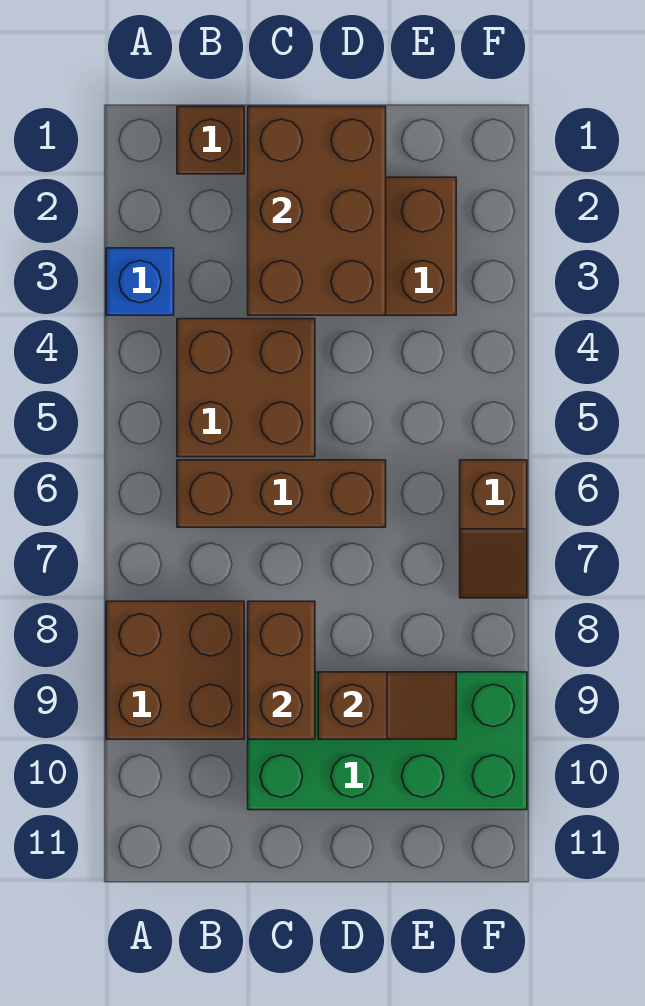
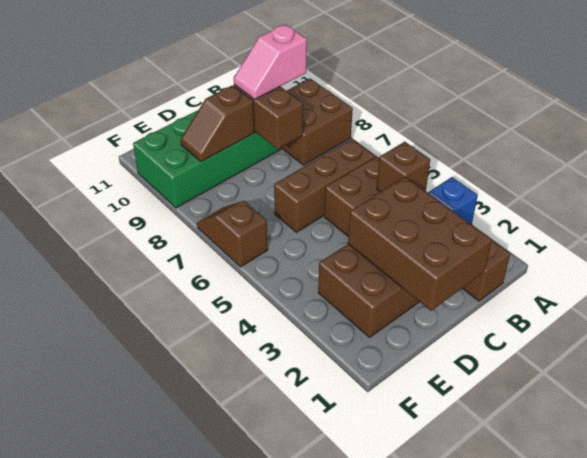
none -> brown 1x1 brick [377,142,430,192]
none -> pink 1x2 slope [234,25,307,100]

